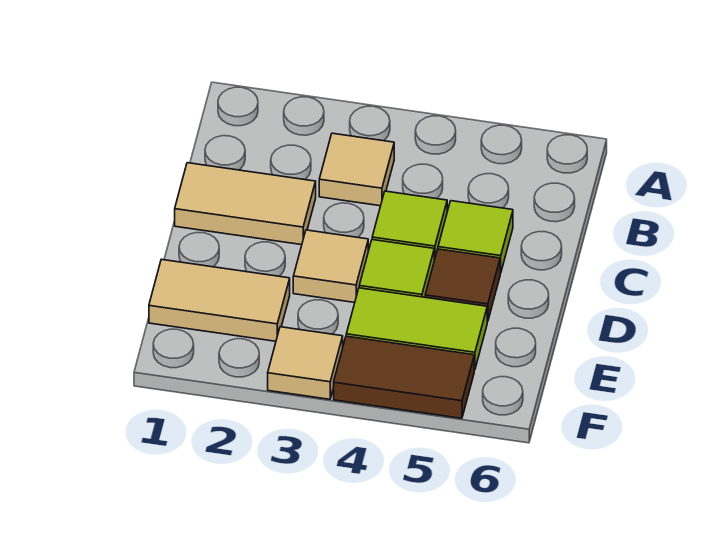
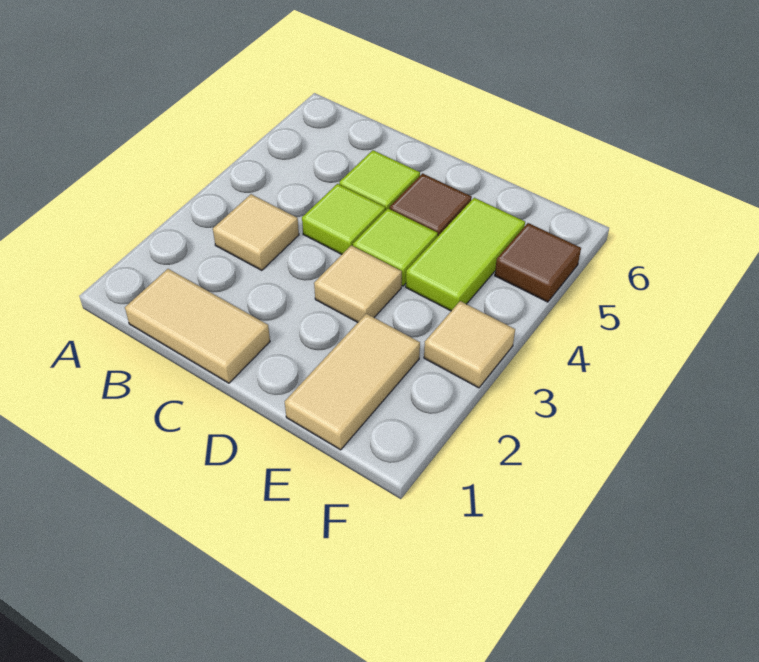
tan 1x2 tile [175,163,316,245] -> tan 1x2 tile turned to [125,269,270,383]
brown 1x2 tile [334,336,474,418] -> brown 1x1 tile [495,223,581,302]

